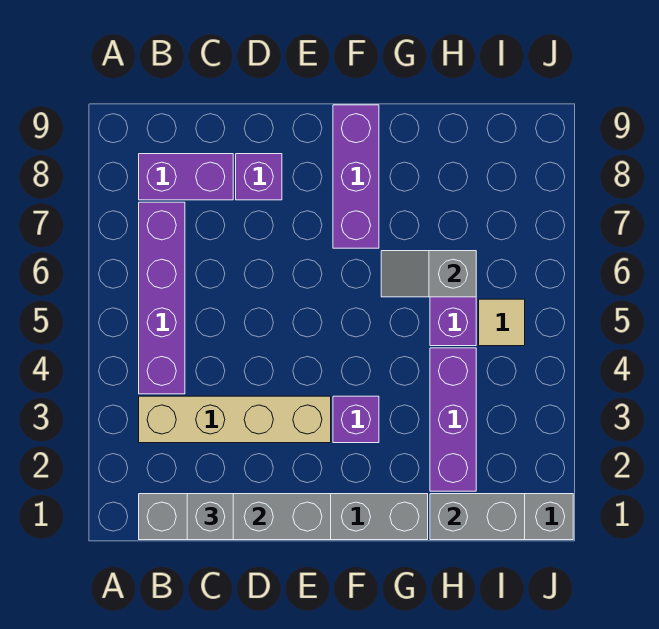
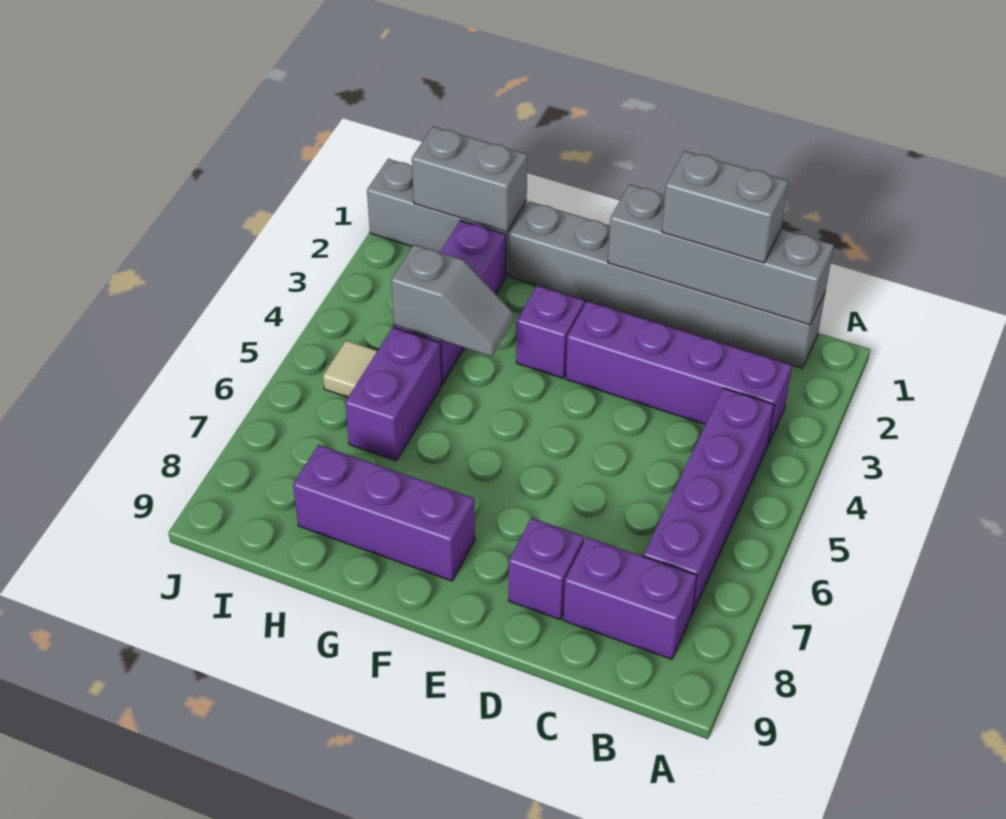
tan 1x4 brick [139,396,331,443] -> purple 1x4 brick [566,301,792,444]
grey 1x1 brick [187,494,233,540] -> grey 1x2 brick [662,151,788,263]
purple 1x3 brick [333,105,379,248] -> purple 1x3 brick turned to [293,445,475,581]
grey 1x2 slope [381,251,476,297] -> grey 1x2 slope moved to [391,245,513,356]

